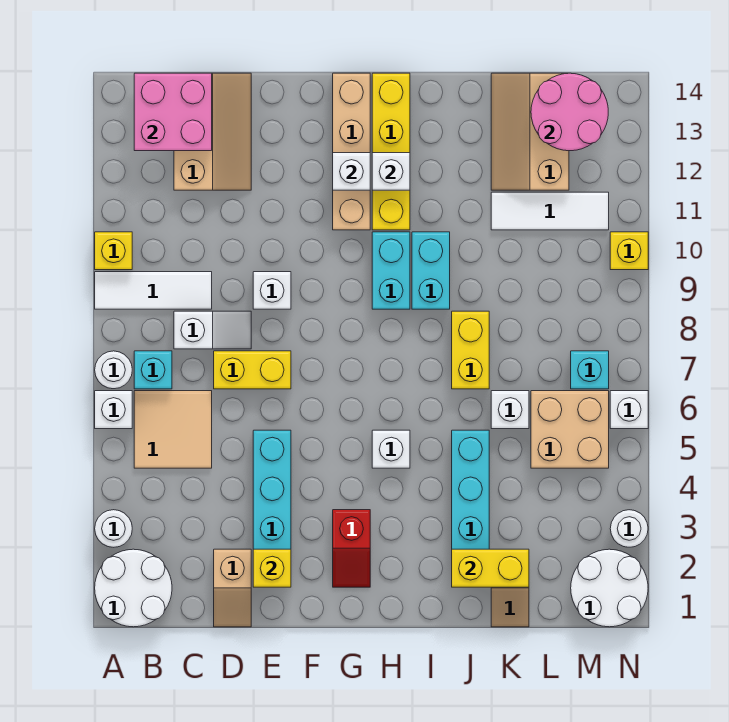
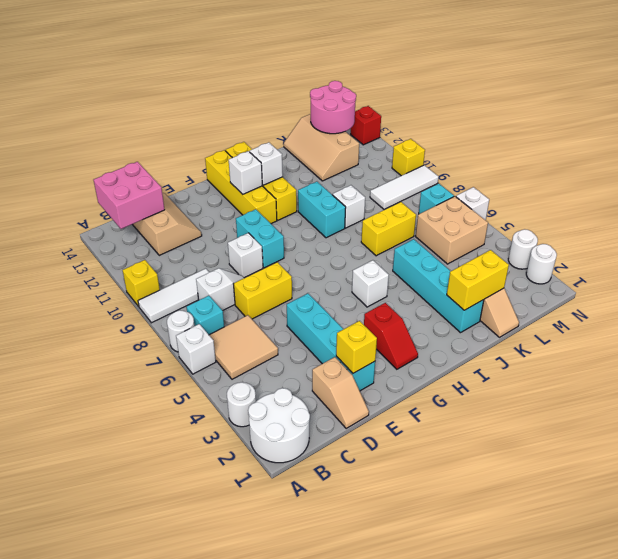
tan 1x4 brick [333,73,370,230] -> yellow 1x4 brick [205,150,277,224]
cyan 1x2 brick [372,232,410,309] -> cyan 1x2 brick moved to [236,209,284,268]
yellow 1x2 brick [452,311,489,389] -> yellow 1x2 brick turned to [361,202,416,256]
white 1x1 brick [491,391,529,429] -> white 1x1 brick moved to [332,185,365,228]
white 1x3 tile [491,192,609,230] -> white 1x3 tile moved to [370,165,439,210]
white 2x2 round brick [571,549,648,627] -> white 1x1 round brick [526,244,557,284]
none -> red 1x1 brick [351,106,381,145]

